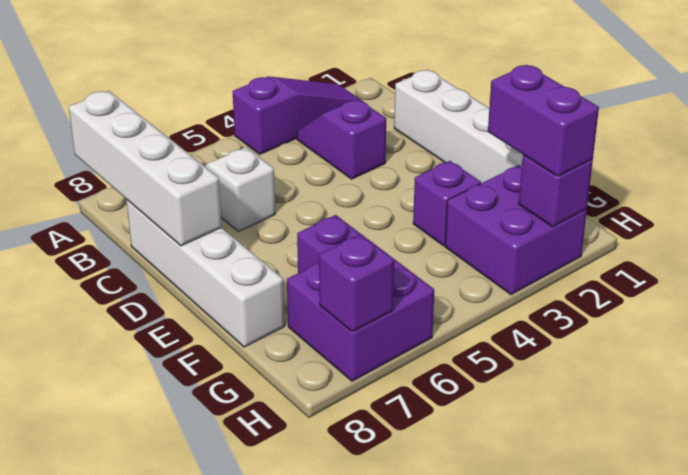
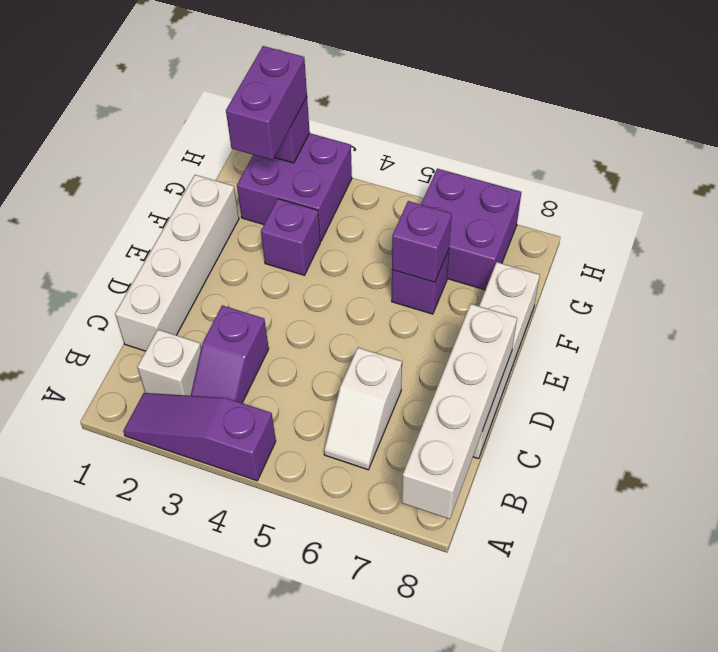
none -> white 1x1 brick [137,330,201,396]
purple 1x1 brick [319,234,394,332] -> purple 1x1 brick moved to [392,201,452,282]

